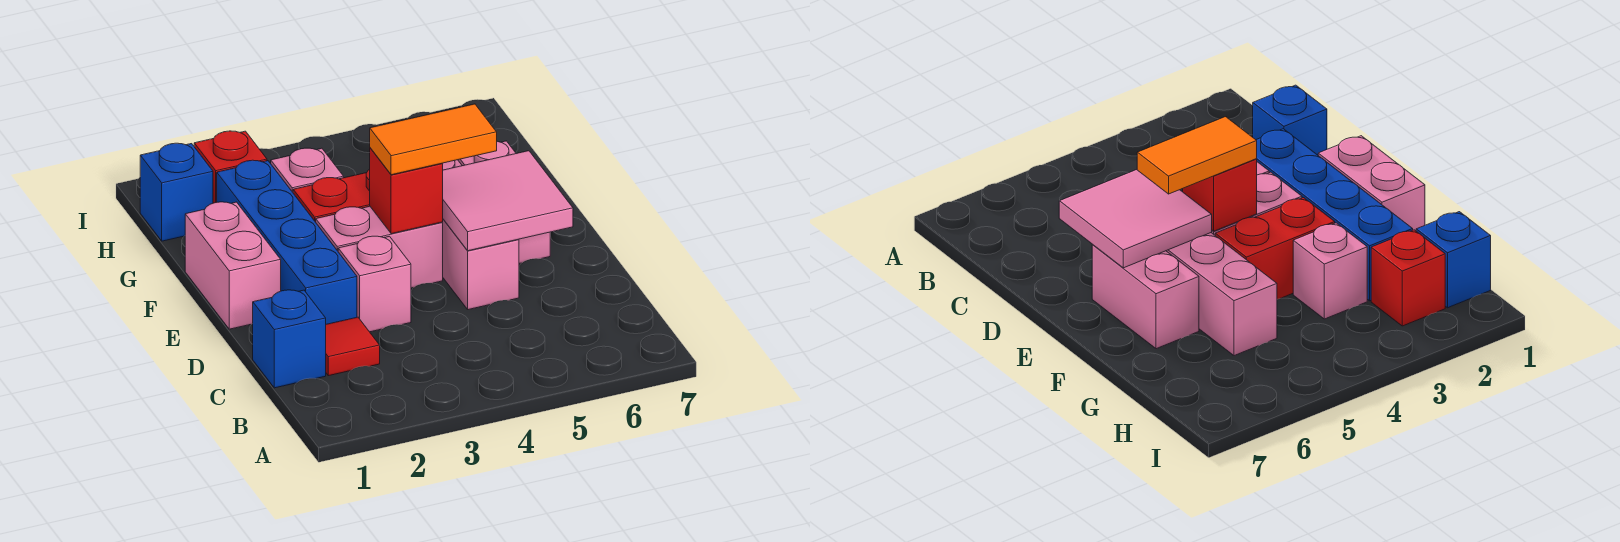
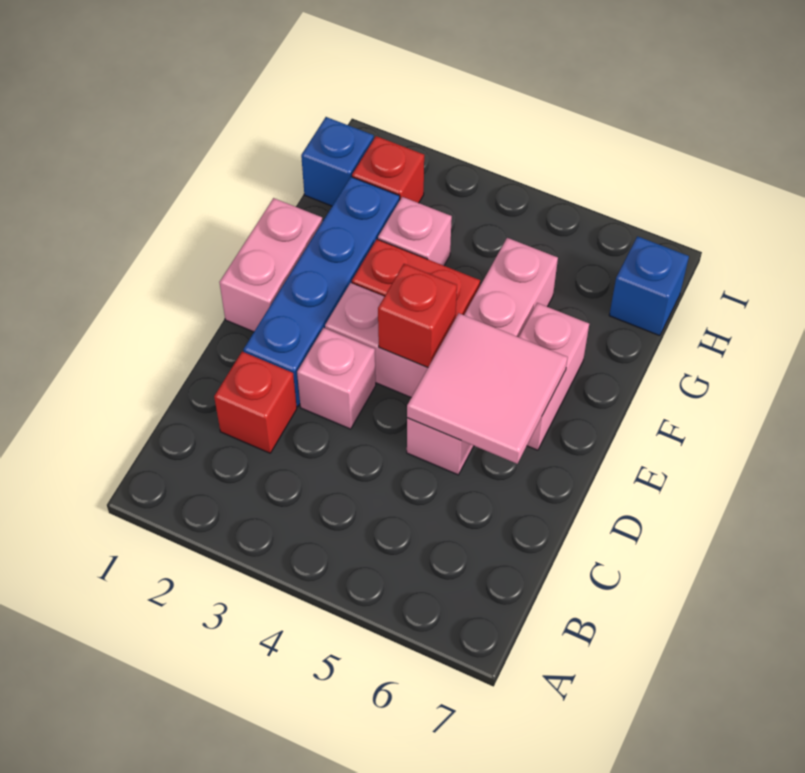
blue 1x1 brick [253,290,326,388] -> blue 1x1 brick moved to [609,236,689,336]
red 1x1 tile [326,317,380,376] -> red 1x1 brick [214,352,297,453]
orange 1x2 tile [370,104,497,175] -> none

